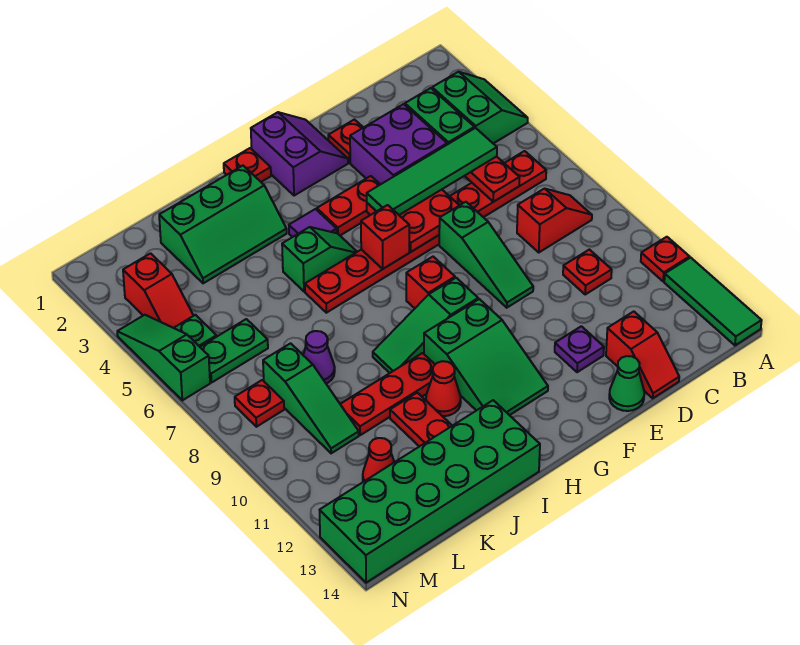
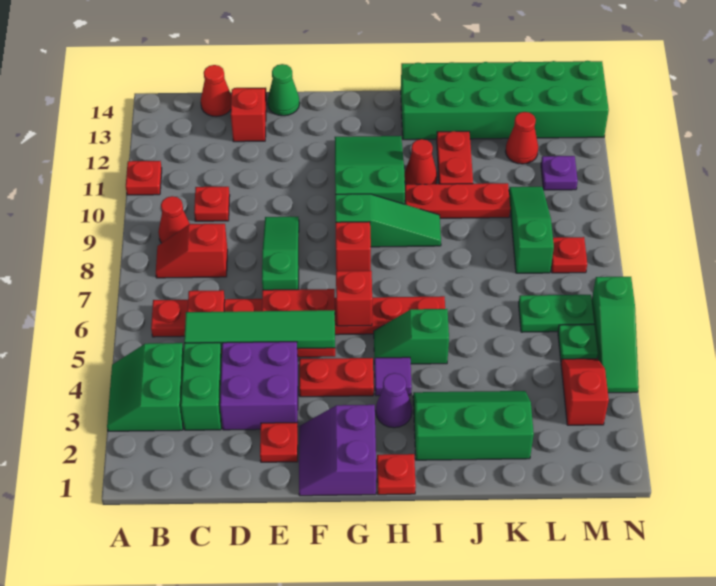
green 1x3 tile [664,258,762,345] -> none
none -> red 1x1 cone [158,196,190,243]
none -> red 1x1 cone [201,65,231,117]
purple 1x1 plate [555,326,604,372] -> purple 1x1 plate moved to [541,156,578,190]
purple 1x1 cone [303,331,335,383] -> purple 1x1 cone moved to [376,373,412,428]

